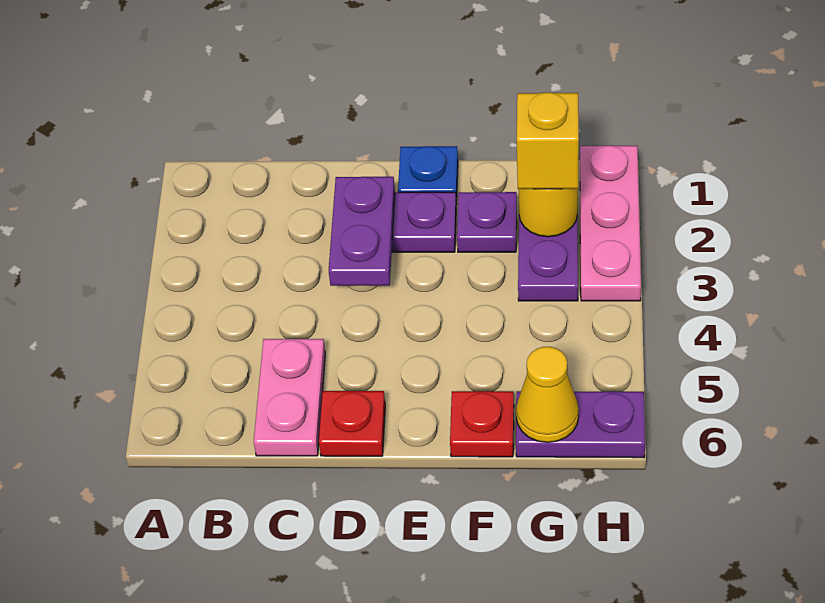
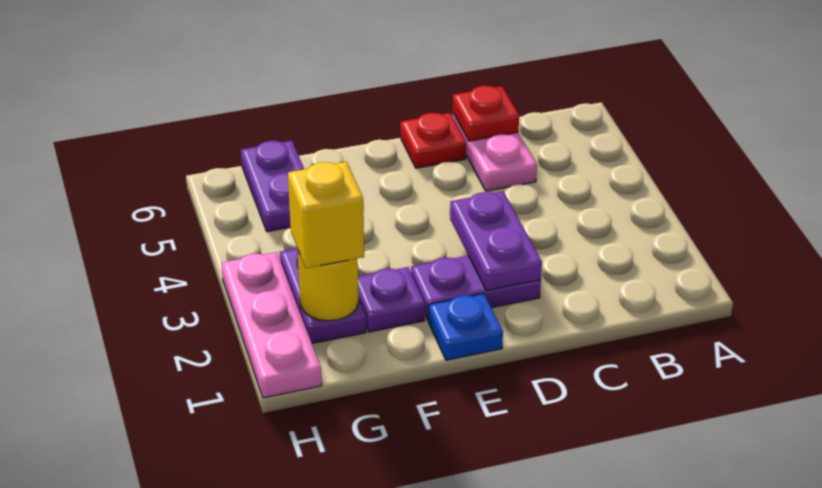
red 1x1 plate [450,391,514,457] -> red 1x1 plate moved to [453,86,519,141]
purple 1x2 plate [516,391,645,458] -> purple 1x2 plate turned to [241,141,304,232]
yellow 1x1 cone [516,347,579,442] -> none

